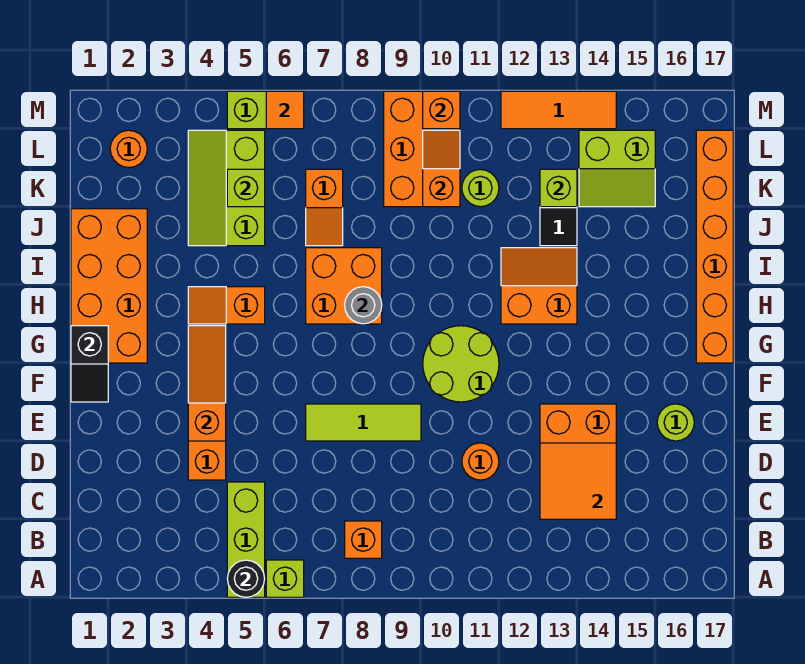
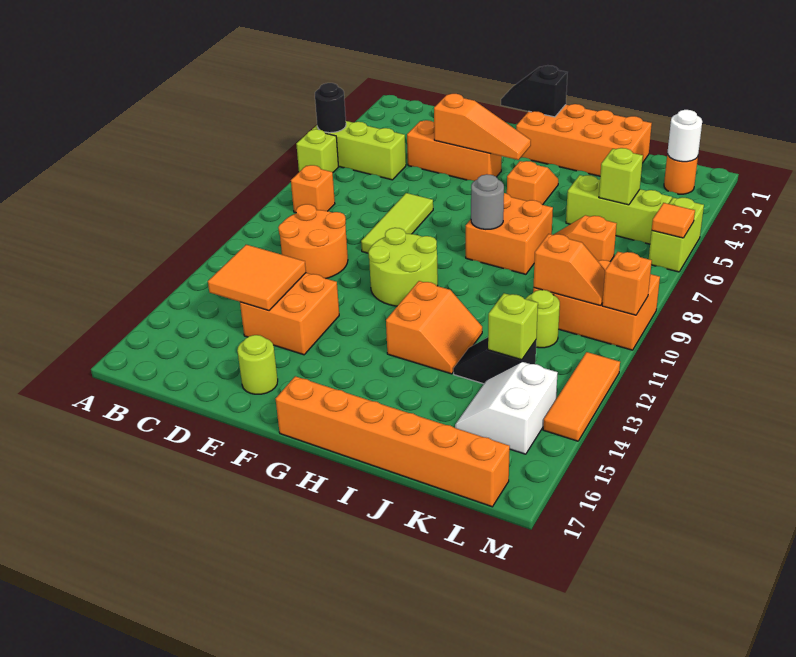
orange 1x1 round brick [462,443,499,480] -> orange 2x2 round brick [278,204,348,278]
lime 2x2 slope [579,130,655,207] -> white 2x2 slope [455,362,558,454]
none -> white 1x1 round brick [667,110,702,162]

